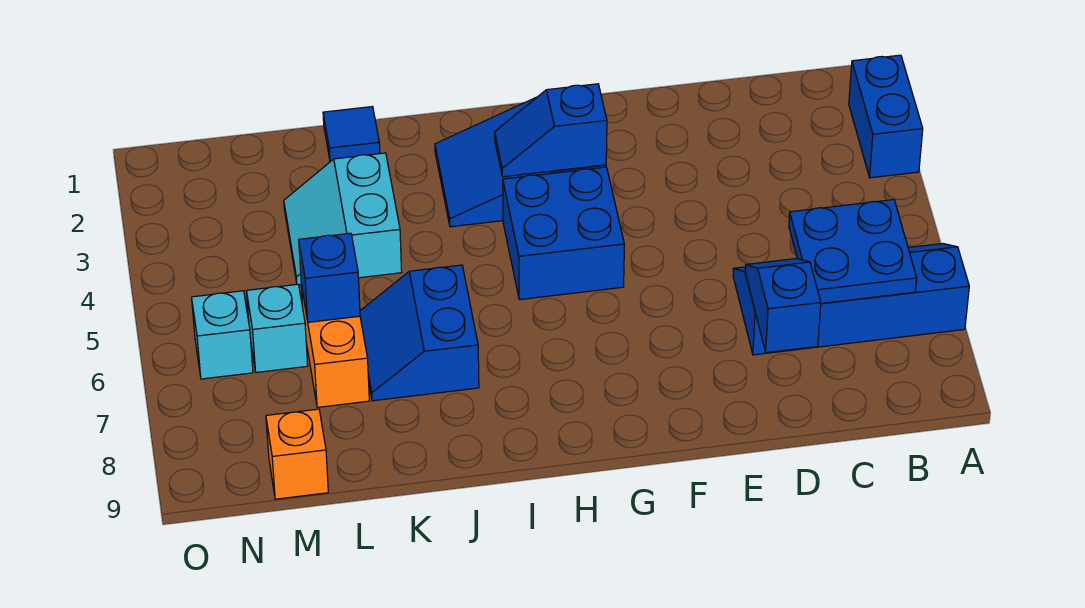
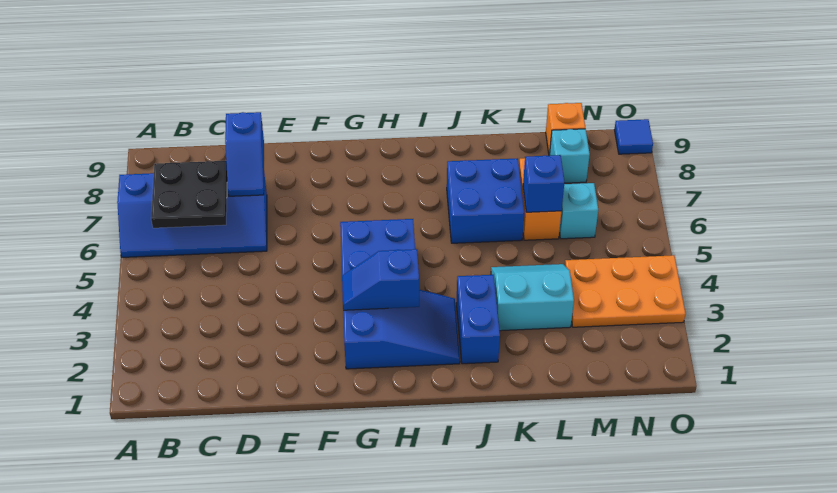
blue 1x2 brick [849,55,923,178] -> blue 1x2 brick moved to [456,275,500,364]
blue 2x2 plate [789,200,917,303] -> black 2x2 plate [151,161,227,228]
blue 1x2 slope [495,84,607,177] -> blue 1x2 slope turned to [342,249,419,310]
blue 2x2 slope [360,265,479,401] -> blue 2x2 brick [447,158,524,243]
blue 1x1 tile [323,107,380,162] -> blue 1x1 tile moved to [614,119,653,154]
cyan 2x2 slope [284,153,402,285] -> cyan 2x2 slope turned to [491,264,574,331]
none -> orange 2x3 plate [565,255,686,327]
cyan 1x1 brick [192,291,253,379] -> cyan 1x1 brick moved to [550,129,590,183]

